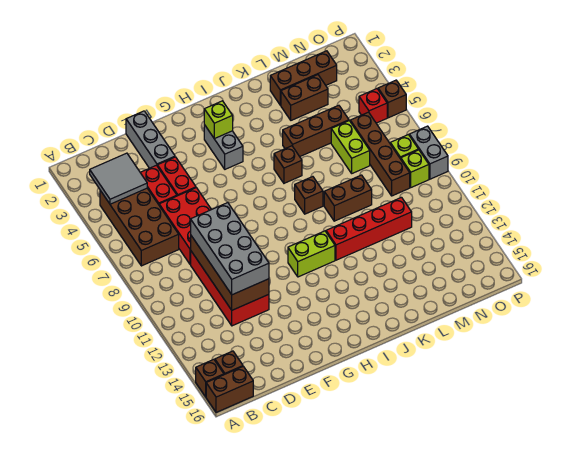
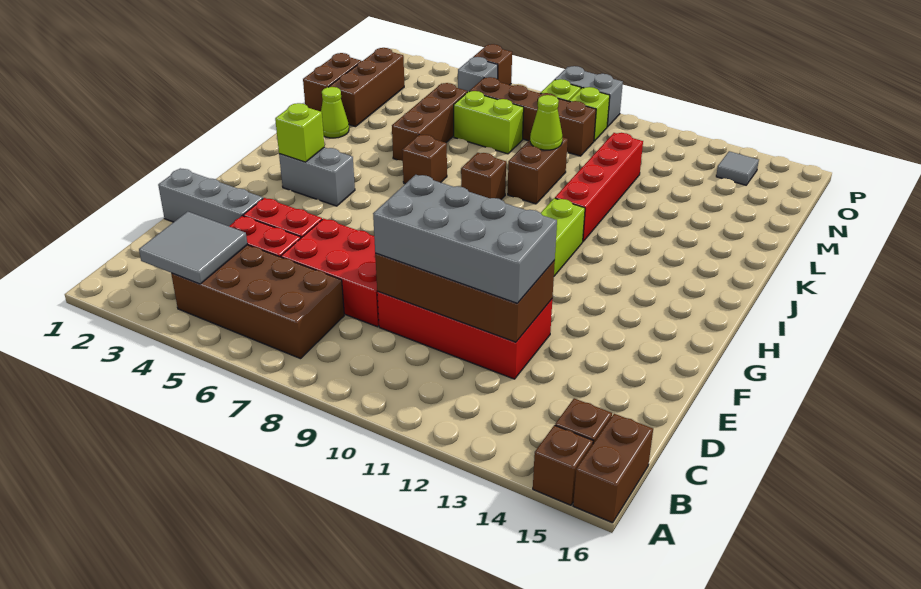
none -> lime 1x1 cone [321,87,349,138]
brown 1x2 brick [281,75,328,120] -> brown 1x2 brick moved to [303,53,361,111]
none -> lime 1x1 cone [530,95,562,150]
red 1x1 brick [359,89,387,123] -> grey 1x1 brick [458,57,498,92]
none -> grey 1x1 tile [716,151,759,185]

